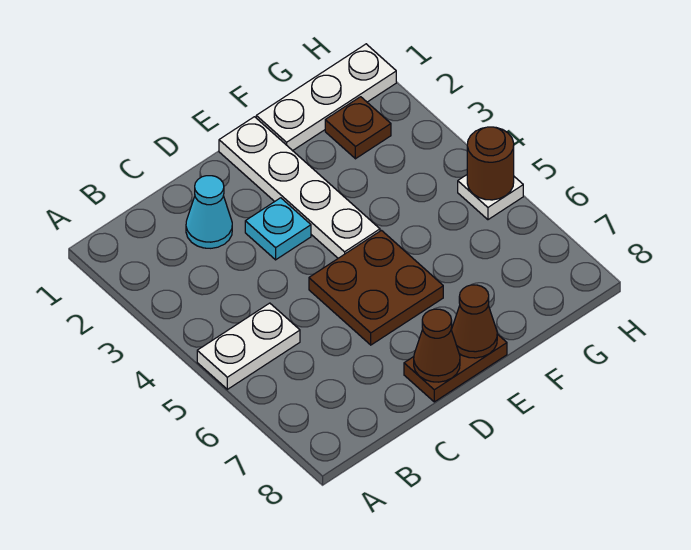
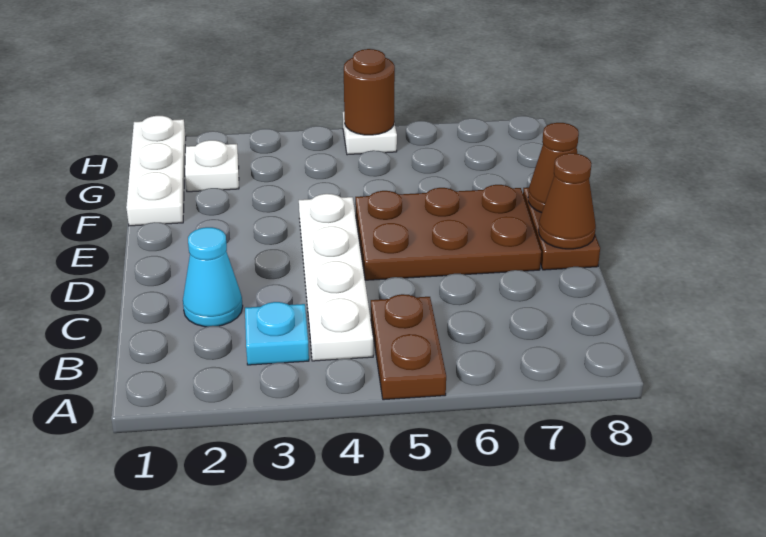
white 1x2 plate [197,303,300,389] -> brown 1x2 plate [371,294,446,400]
cyan 1x1 plate [245,198,311,260] -> cyan 1x1 plate moved to [245,302,309,365]
brown 2x2 plate [309,230,443,345] -> brown 2x3 plate [355,185,541,280]
white 1x4 plate [219,117,380,258] -> white 1x4 plate turned to [299,194,373,361]
brown 1x1 plate [325,97,391,159] -> white 1x1 plate [185,140,239,192]

